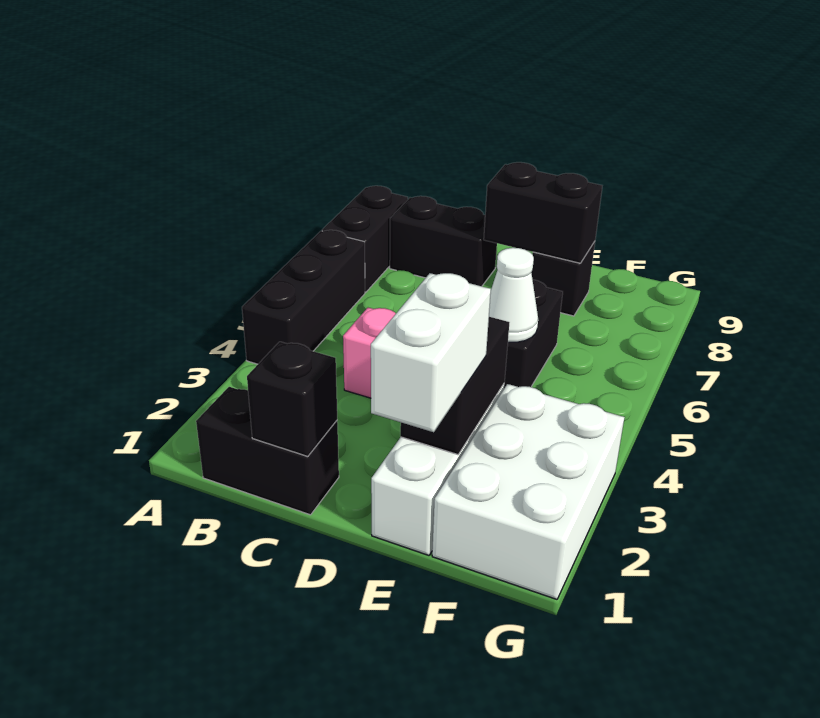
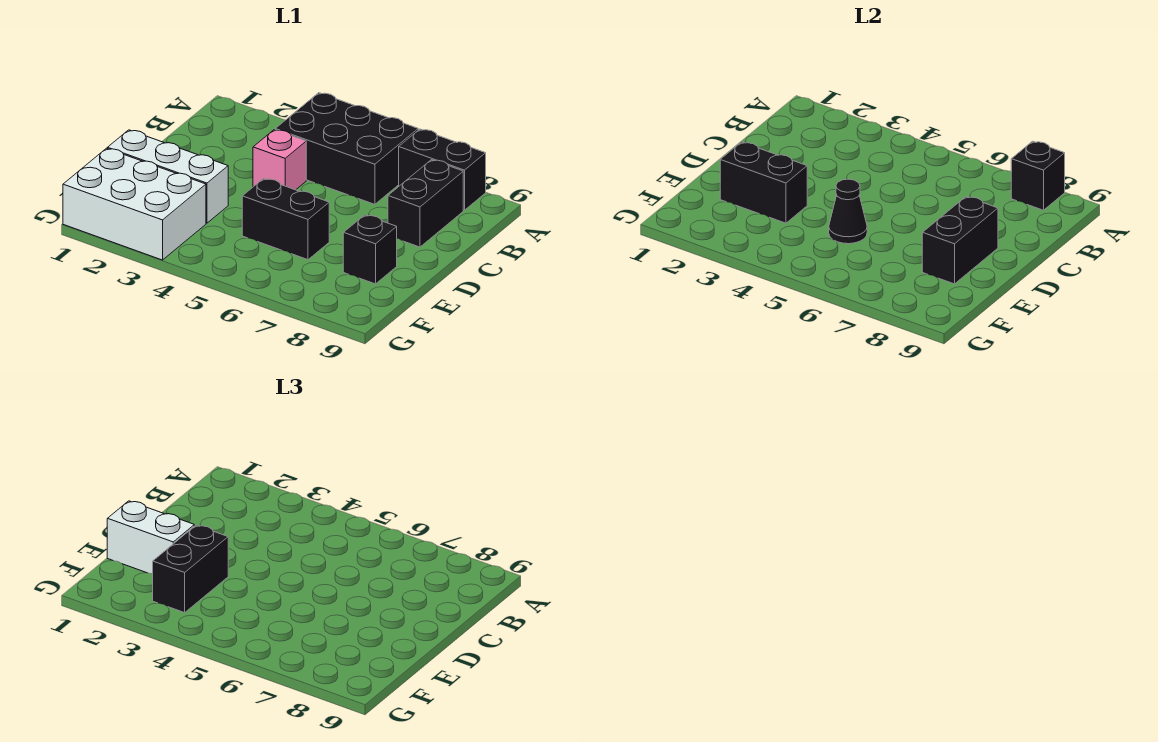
black 1x3 brick [242,230,365,364] -> black 2x3 brick [275,93,418,204]
black 1x2 brick [196,387,339,515] -> black 1x2 brick moved to [153,525,228,613]
black 1x1 brick [247,342,337,456] -> black 1x1 brick moved to [1011,141,1065,210]
white 1x1 cone [489,248,538,342] -> black 1x1 cone [829,179,867,244]

